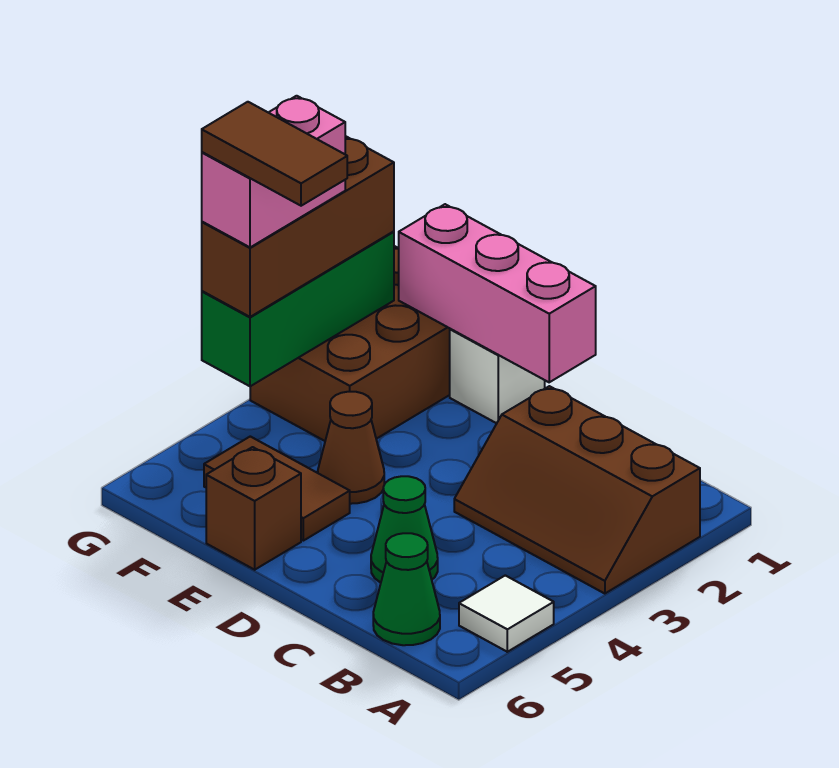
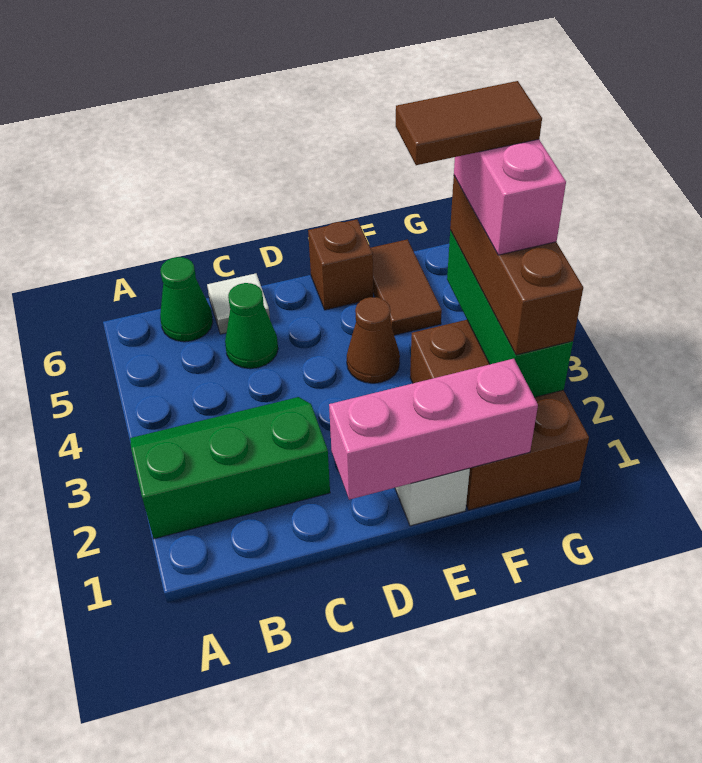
brown 2x3 slope [454,386,700,594] -> green 2x3 slope [130,397,330,539]
white 1x1 tile [459,575,554,652] -> white 1x1 tile moved to [207,273,270,334]
brown 1x2 tile [204,436,350,541] -> brown 1x2 tile turned to [371,239,442,335]

